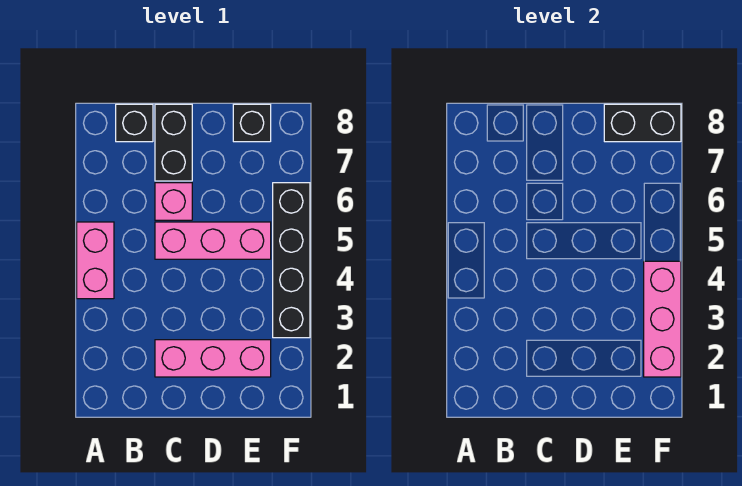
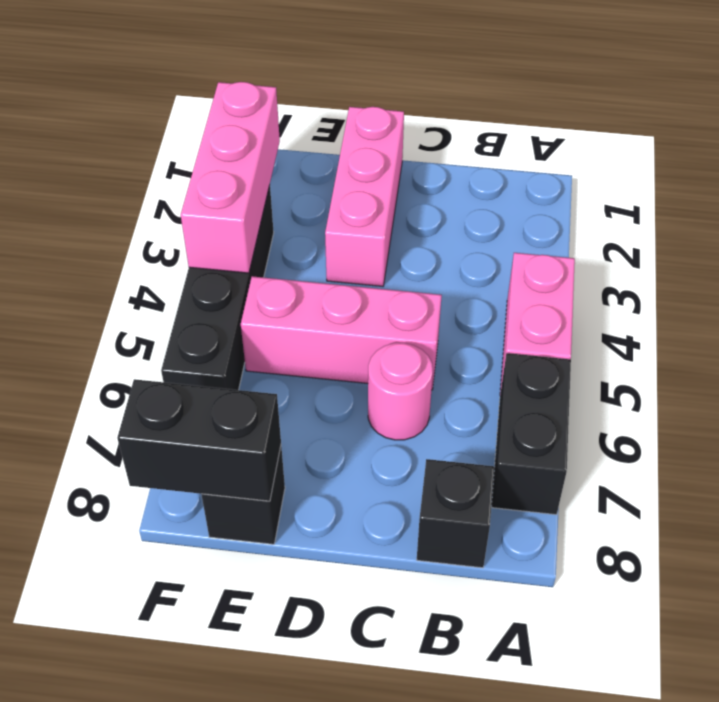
pink 1x3 brick [155,340,271,377] -> pink 1x3 brick turned to [325,107,404,286]
pink 1x1 brick [155,183,192,220] -> pink 1x1 round brick [368,343,433,440]
black 1x2 brick [155,104,192,181] -> black 1x2 brick moved to [491,353,571,515]

